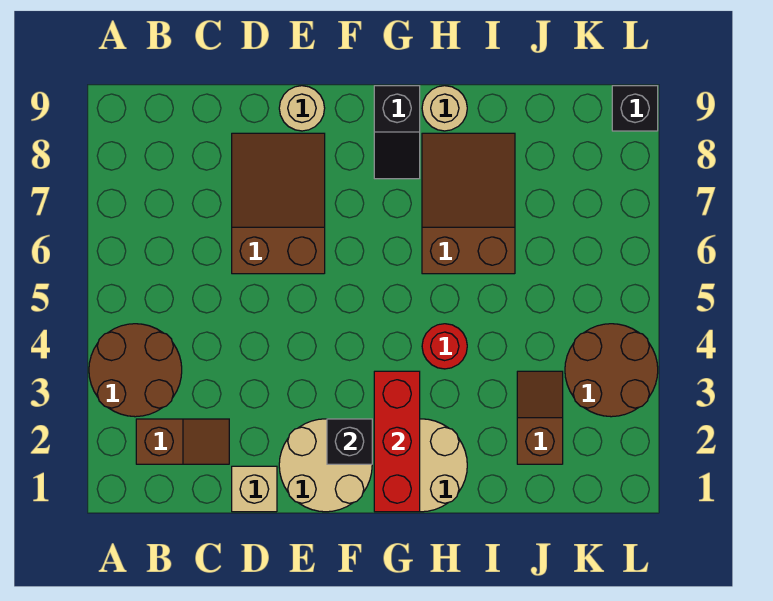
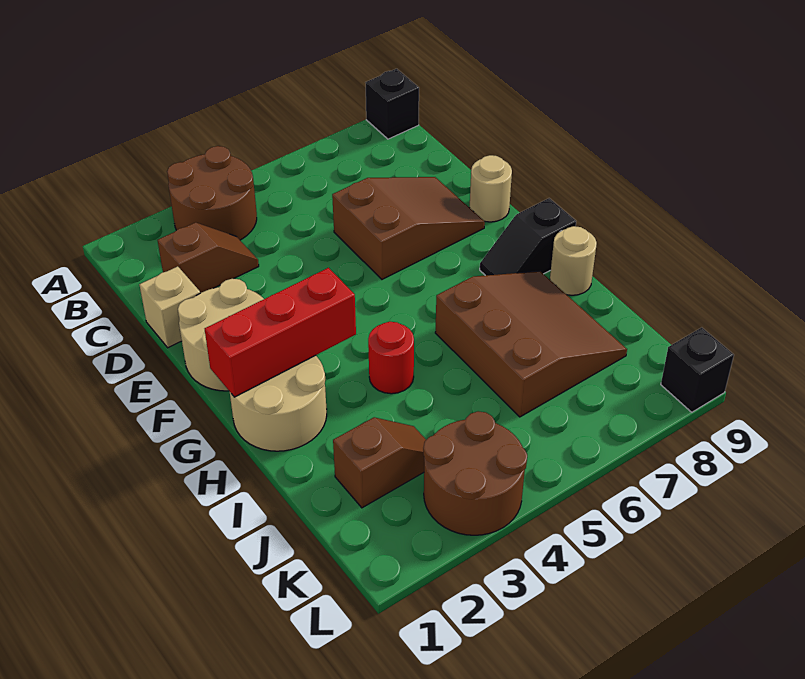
brown 1x2 slope [136,419,229,464] -> brown 1x2 slope turned to [158,222,259,293]
black 1x1 brick [327,419,372,464] -> black 1x1 brick moved to [365,69,419,139]
brown 2x3 slope [422,133,515,274] -> brown 3x3 slope [435,271,627,417]

